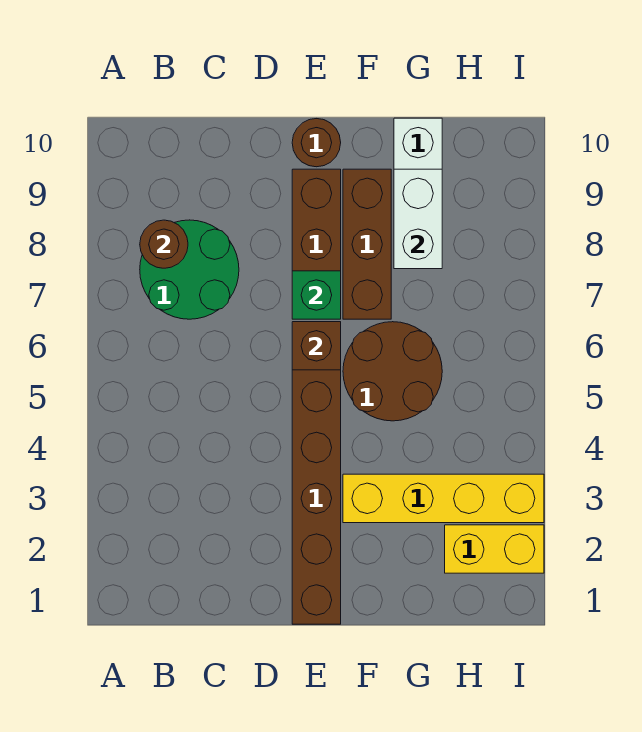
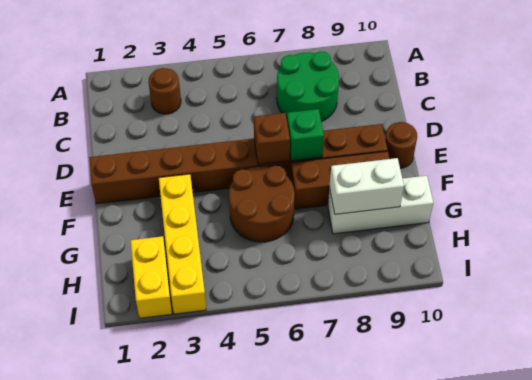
brown 1x1 round brick [140,220,188,268] -> brown 1x1 round brick moved to [148,68,181,114]

